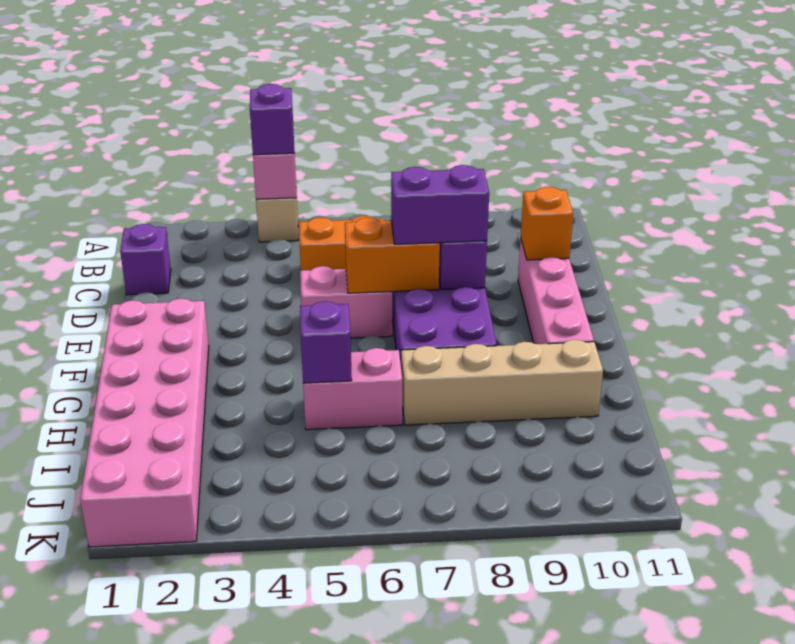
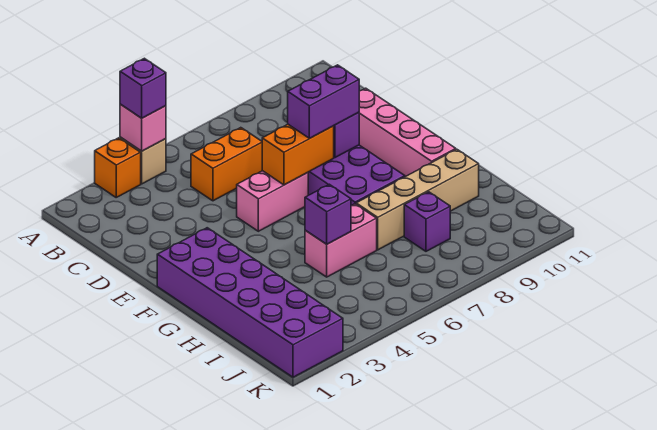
purple 1x1 brick [120,224,171,295] -> purple 1x1 brick moved to [404,192,450,251]
orange 1x1 brick [521,187,573,260] -> orange 1x1 brick moved to [95,138,141,197]
pink 2x6 brick [80,298,209,547] -> purple 2x6 brick [157,228,343,377]

